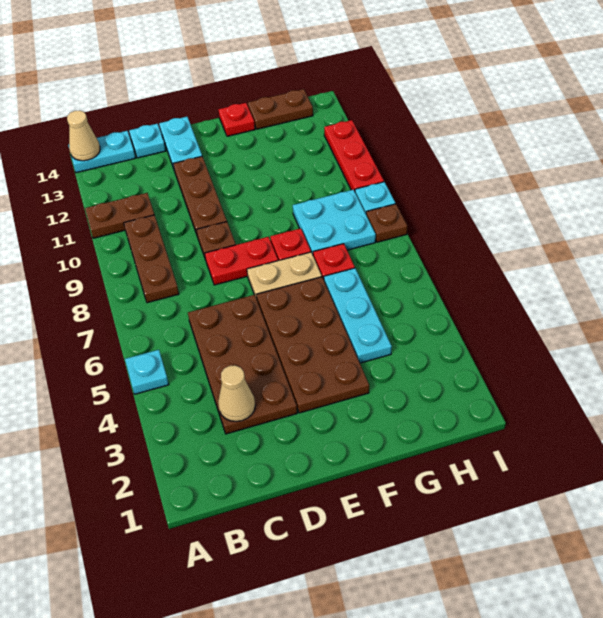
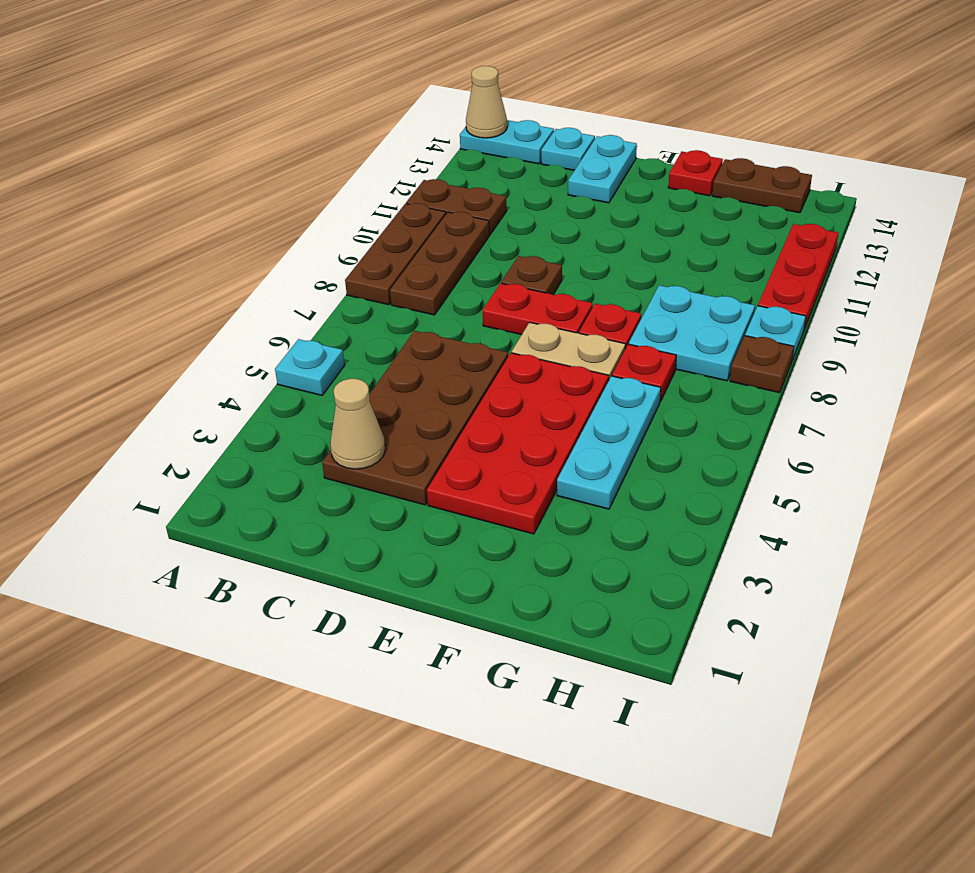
brown 1x3 plate [173,156,227,234] -> brown 1x3 plate moved to [345,203,446,305]
brown 2x4 plate [256,277,369,413] -> red 2x4 plate [427,353,609,534]

